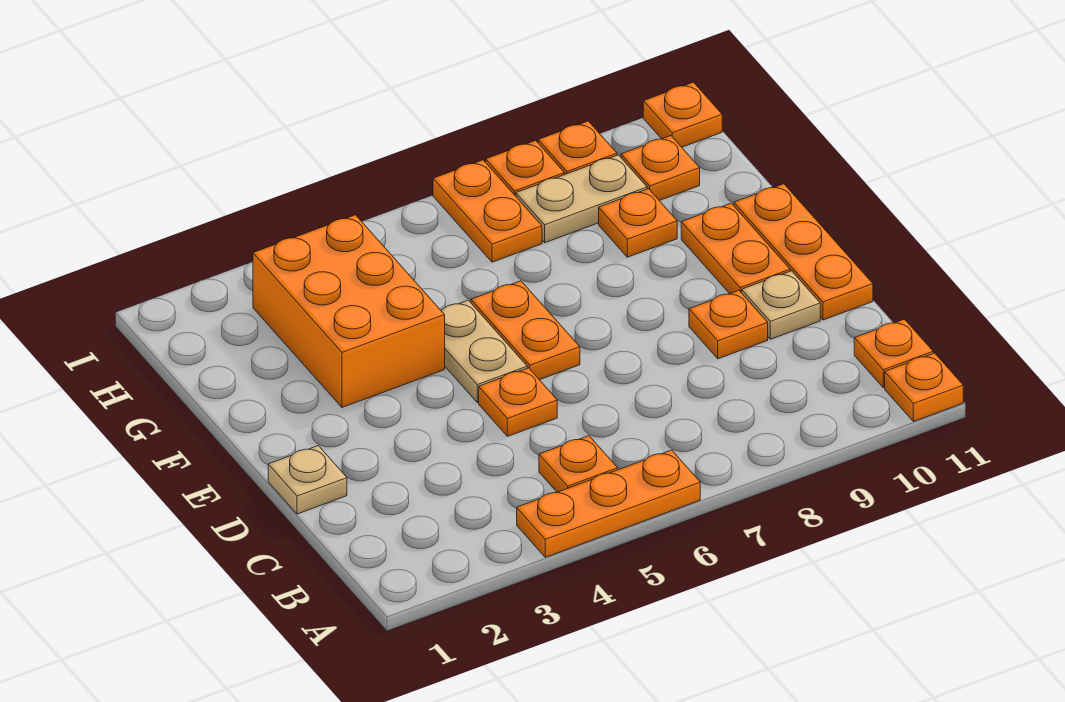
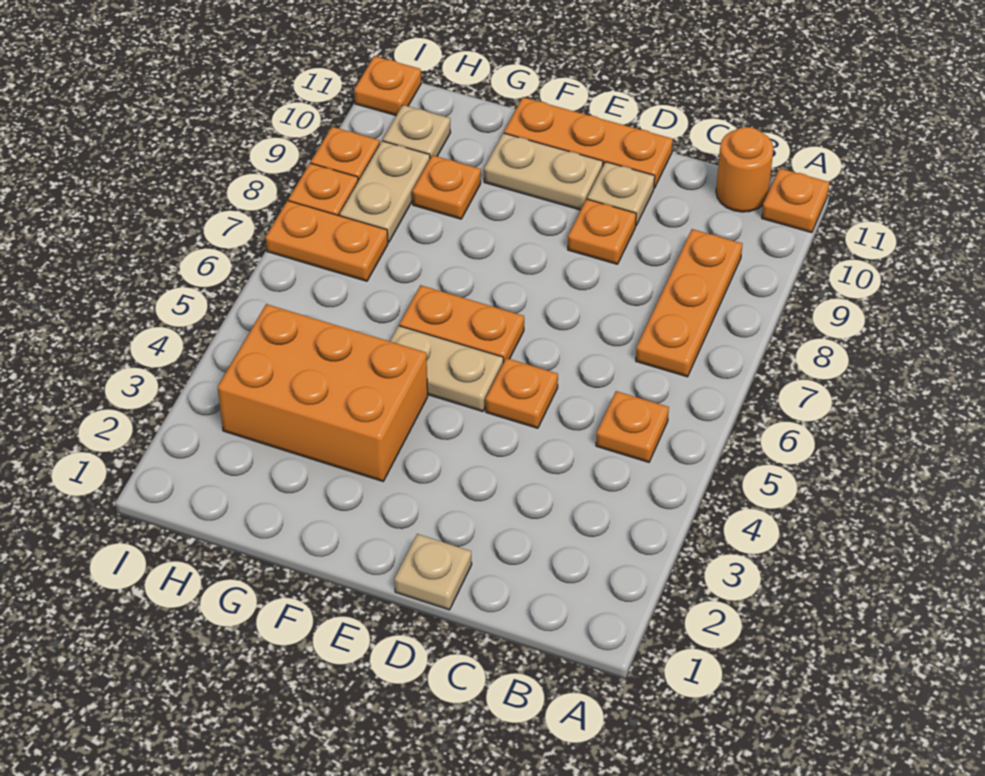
orange 1x3 plate [517,450,700,557] -> orange 1x3 plate moved to [636,229,742,377]
orange 1x1 plate [854,319,933,388] -> orange 1x1 round brick [716,127,774,212]
orange 1x2 plate [681,203,790,294] -> tan 1x2 plate [484,133,603,210]
orange 1x1 plate [621,136,700,200] -> tan 1x1 plate [383,105,451,158]

